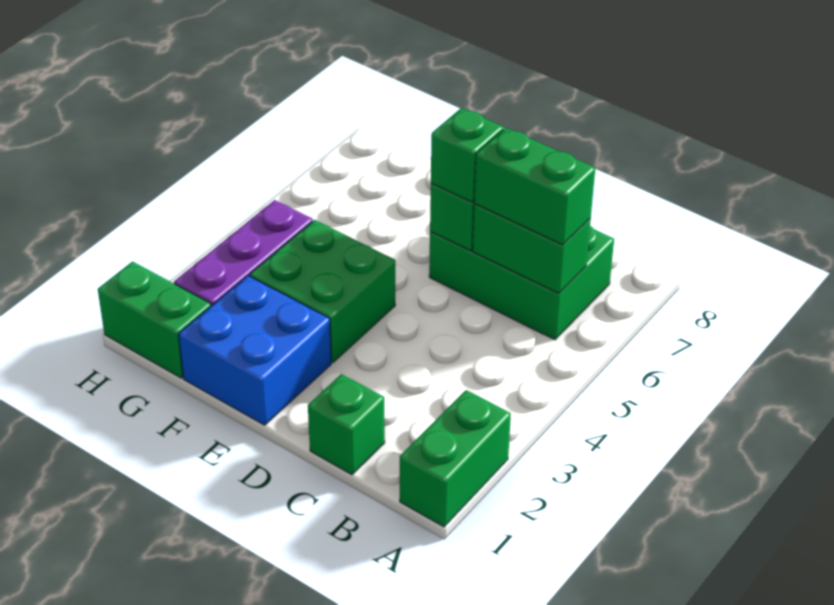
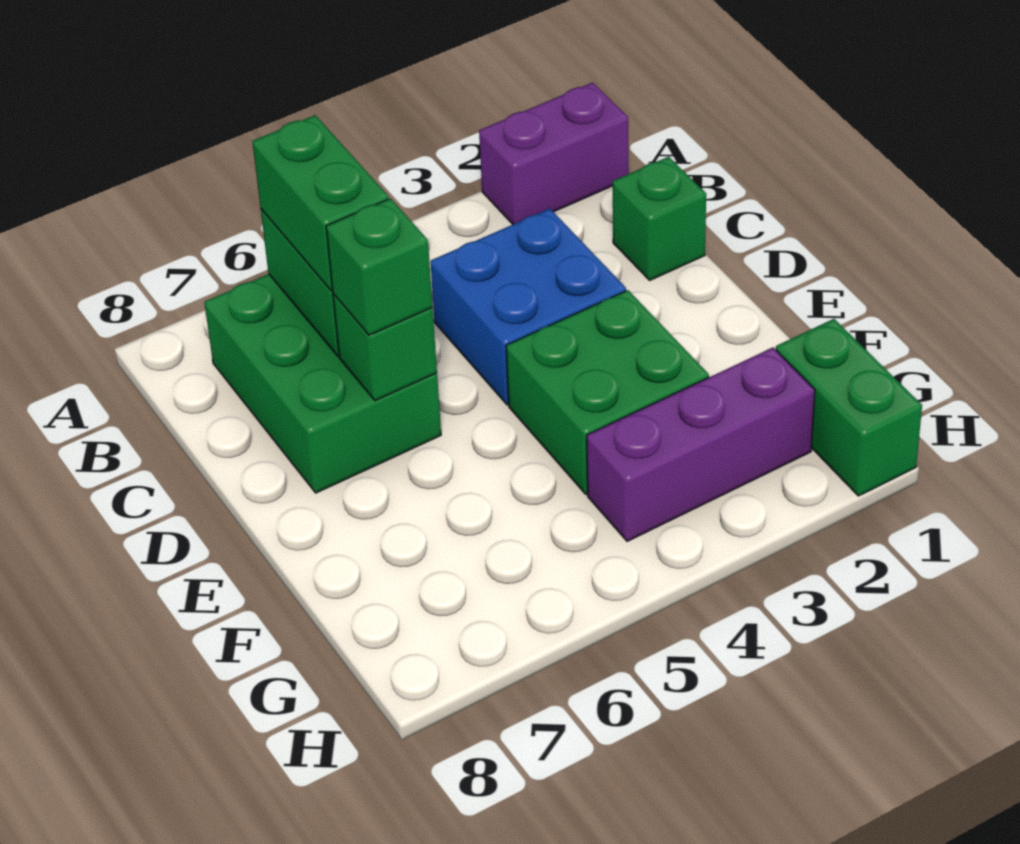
green 1x2 brick [400,390,511,527] -> purple 1x2 brick [479,82,629,224]
blue 2x2 brick [179,276,331,425] -> blue 2x2 brick moved to [430,209,626,405]

